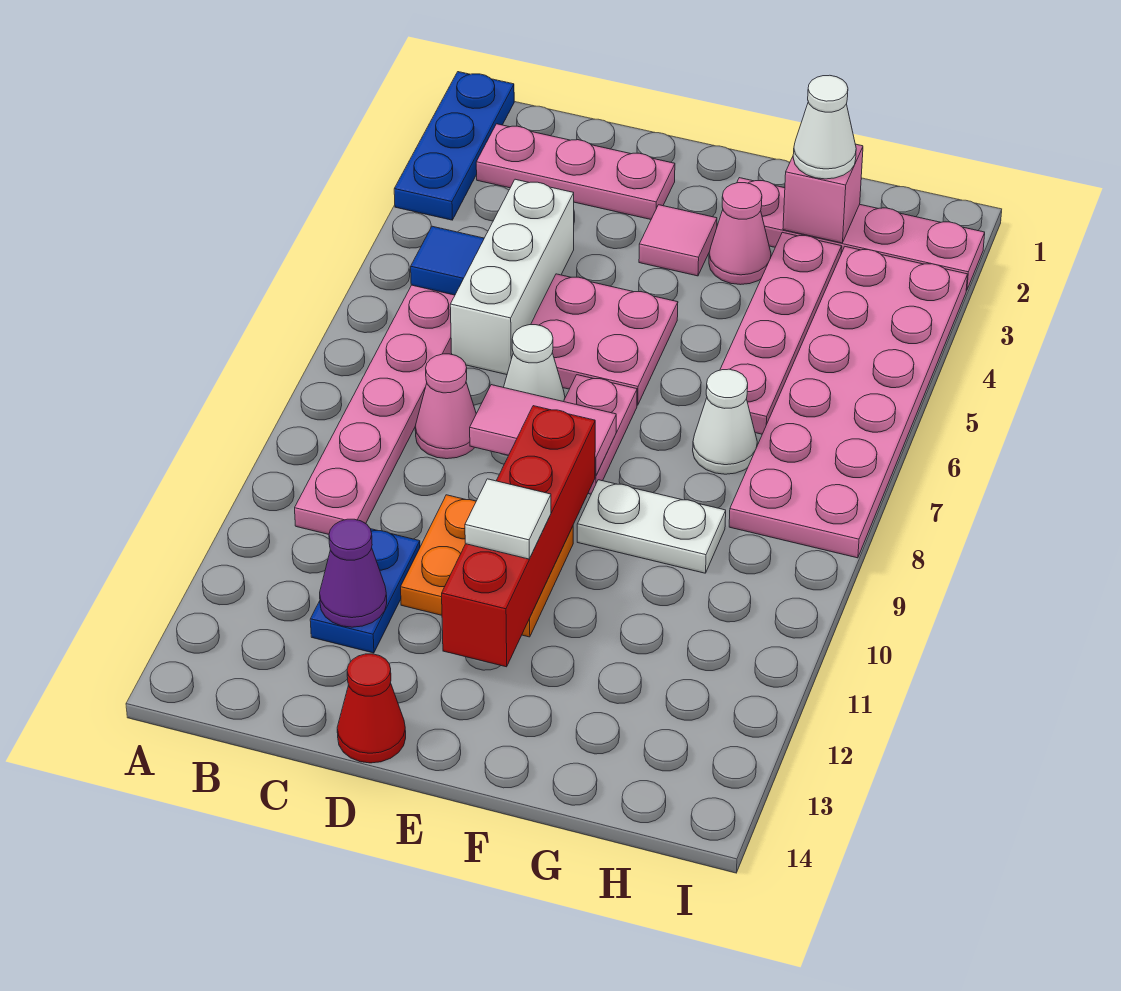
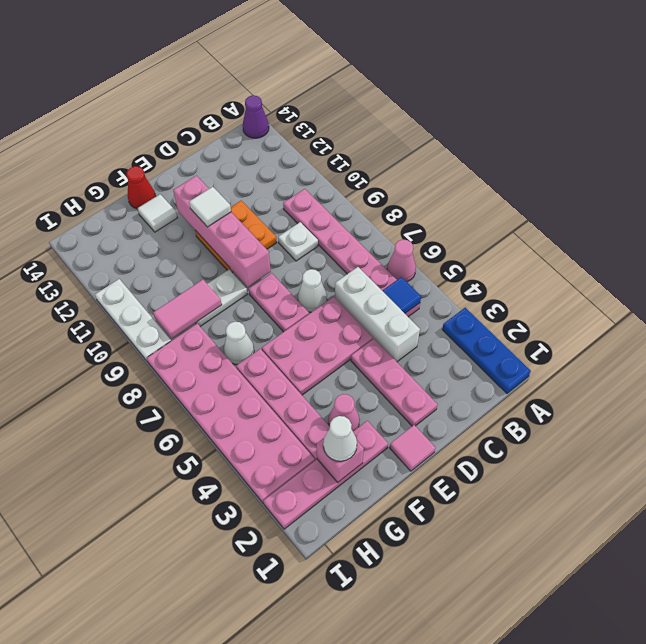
pink 1x3 plate [476,124,675,219] -> pink 1x3 plate turned to [351,339,438,426]
pink 1x1 cone [415,354,476,459] -> pink 1x1 cone moved to [387,240,416,282]
none -> white 1x1 plate [278,222,318,261]
blue 1x2 plate [310,529,420,653] -> none
purple 1x1 cone [320,519,387,627] -> purple 1x1 cone moved to [243,95,269,138]
pink 2x2 plate [531,274,678,405] -> pink 2x3 plate [262,297,373,395]
pink 1x2 tile [470,385,616,476] -> pink 1x2 tile moved to [153,280,222,338]
red 1x1 cone [337,654,406,763] -> red 1x1 cone moved to [126,166,156,209]
pink 1x1 tile [639,205,717,276] -> pink 1x1 tile moved to [390,425,436,471]
red 1x4 brick [442,406,595,667] -> pink 1x4 brick [173,176,271,287]
none -> white 1x1 tile [138,194,178,232]
none -> white 1x3 plate [95,279,171,362]

